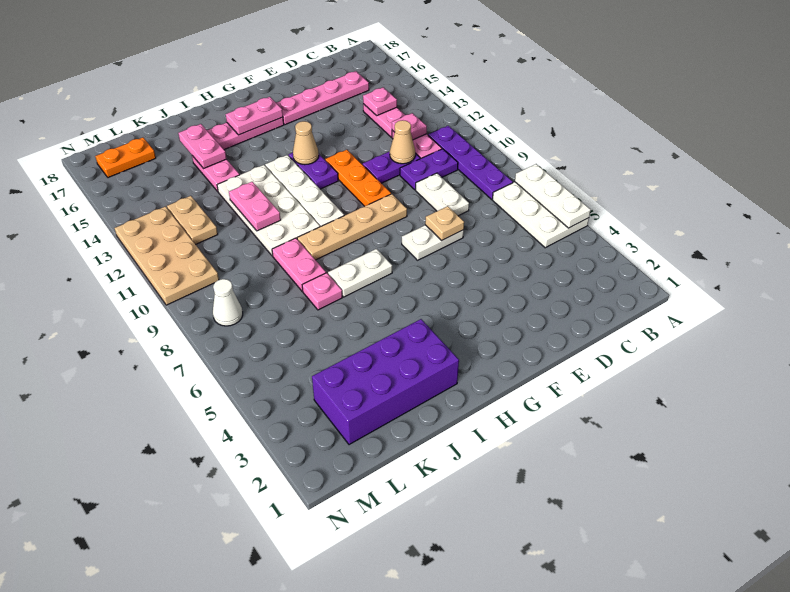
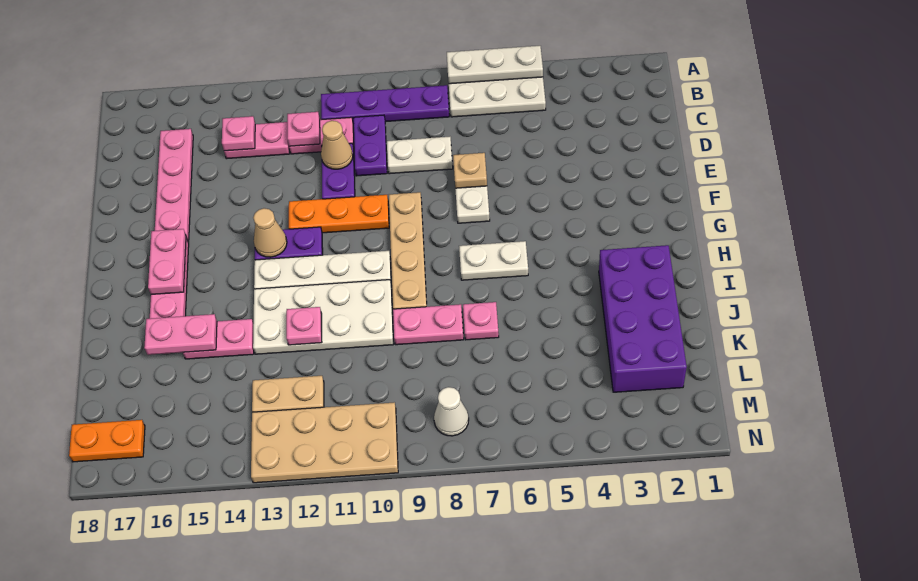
white 1x2 plate [328,249,392,297] -> white 1x2 plate turned to [459,241,528,280]
pink 1x2 plate [229,182,281,231] -> pink 1x1 plate [286,307,322,345]
orange 1x2 plate [95,138,156,178] -> orange 1x2 plate turned to [69,420,145,462]

